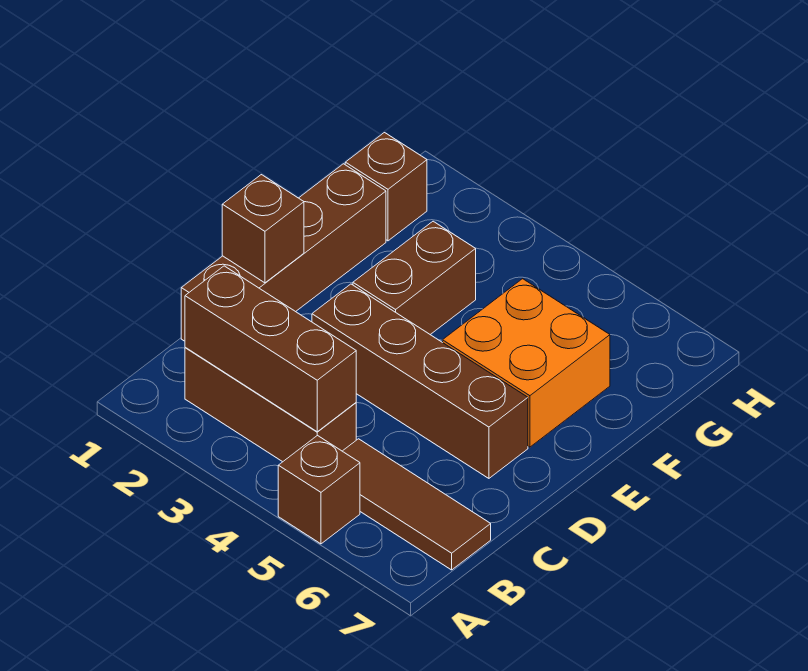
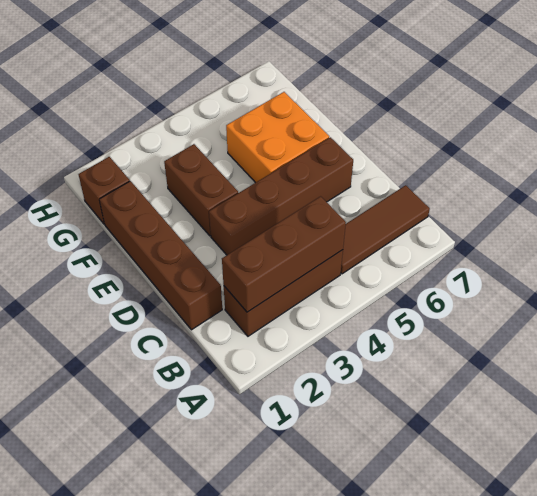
brown 1x1 brick [278,435,360,544] -> none
brown 1x1 brick [222,175,304,283] -> none

